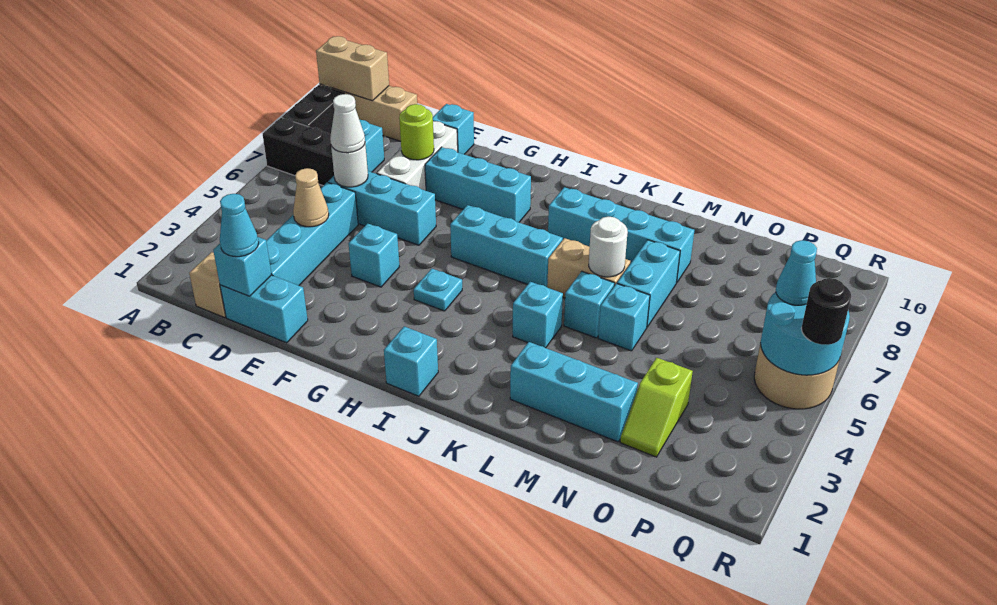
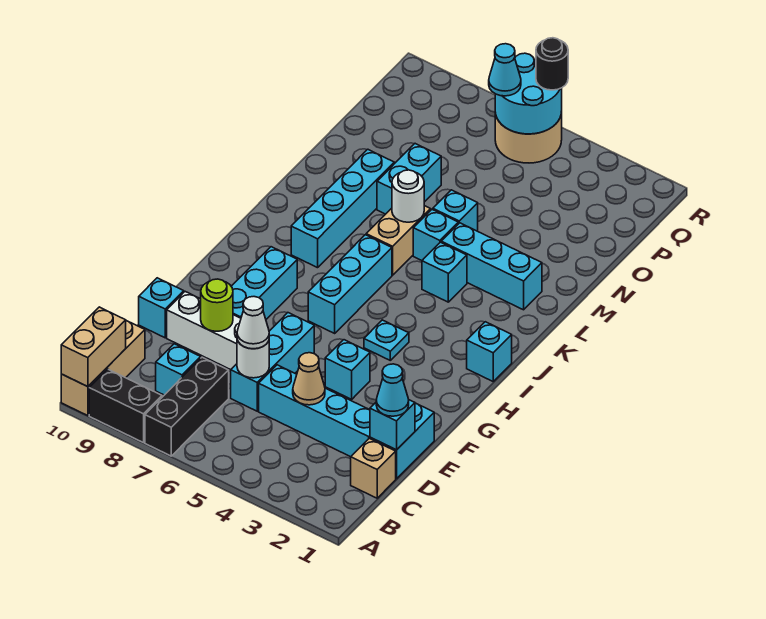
cyan 1x3 brick [510,342,638,442] -> cyan 1x3 brick turned to [441,223,542,310]
cyan 1x2 brick [617,240,680,327] -> cyan 1x2 brick turned to [377,144,441,214]
lime 1x2 slope [620,358,693,457] -> none

